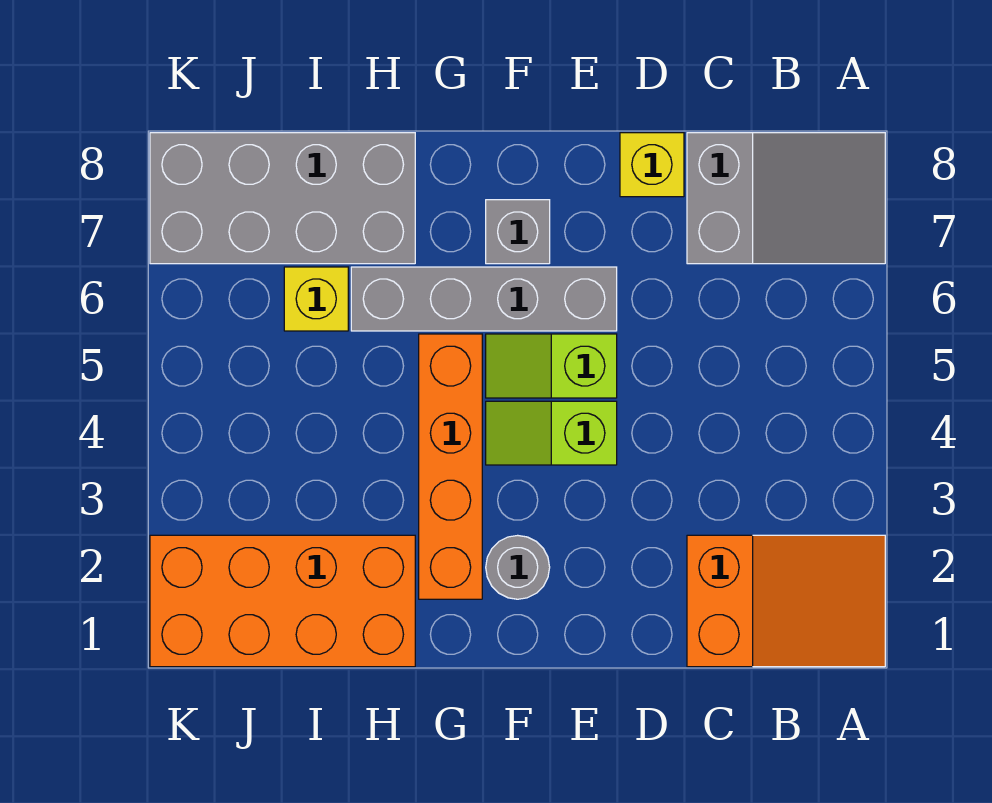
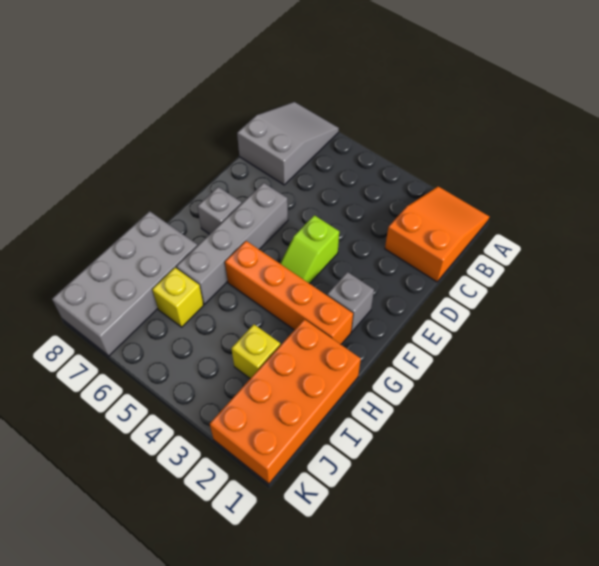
yellow 1x1 brick [620,133,684,197] -> yellow 1x1 brick moved to [231,325,280,379]
lime 1x2 slope [486,334,617,398] -> none
grey 1x1 round brick [486,535,550,599] -> grey 1x1 brick [327,272,374,332]

